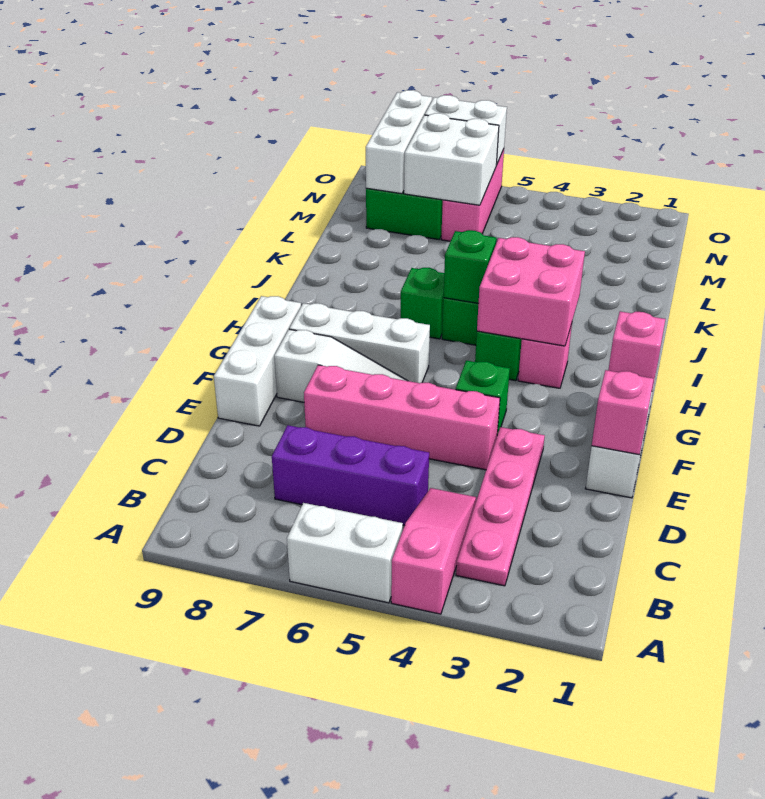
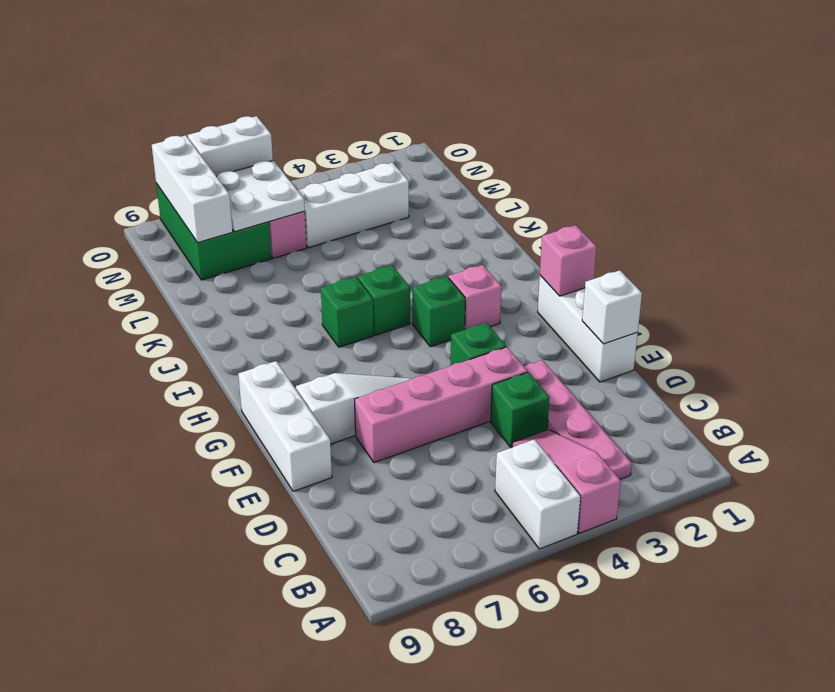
white 1x2 brick [287,503,403,603] -> white 1x2 brick turned to [495,439,581,549]
purple 1x3 brick [272,425,429,526] -> none
pink 1x1 brick [592,370,654,455] -> white 1x1 brick [582,270,642,344]
white 1x3 brick [289,303,430,383] -> white 1x3 brick moved to [298,163,409,248]
pink 2x2 brick [477,237,585,346] -> none
green 1x1 brick [443,230,496,303] -> green 1x1 brick moved to [491,372,550,448]
white 2x2 brick [404,113,499,205] -> white 2x2 plate [217,160,305,232]

